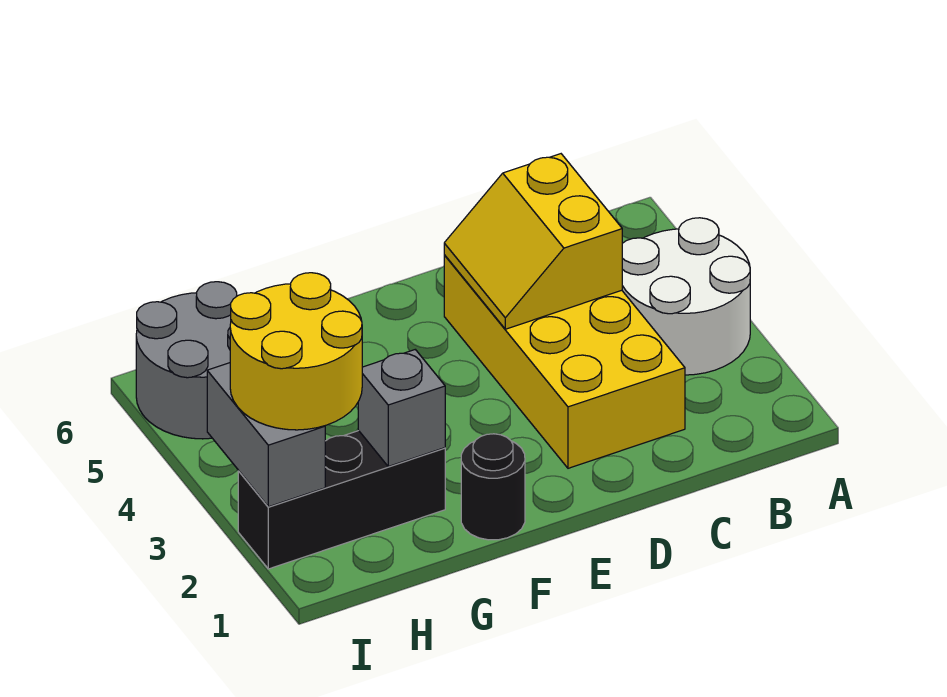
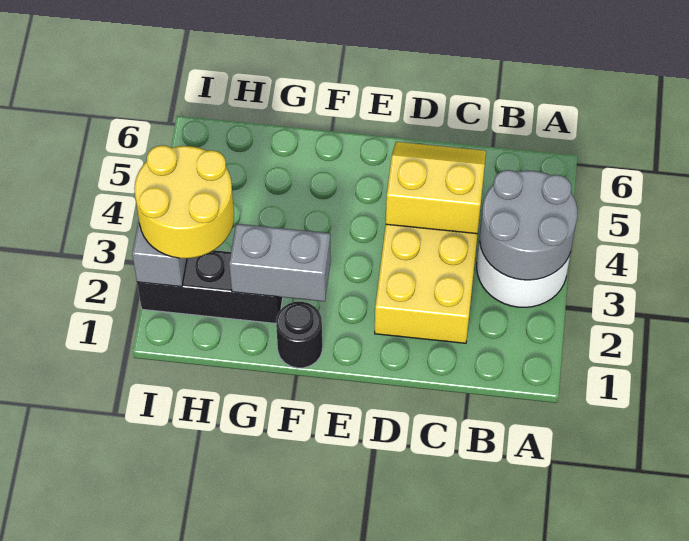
yellow 2x2 slope [444,154,622,329] -> yellow 2x2 slope turned to [386,142,486,234]
grey 1x1 brick [358,350,445,466] -> grey 1x2 brick [229,224,331,302]
grey 2x2 round brick [136,282,237,439] -> grey 2x2 round brick moved to [480,170,577,280]

